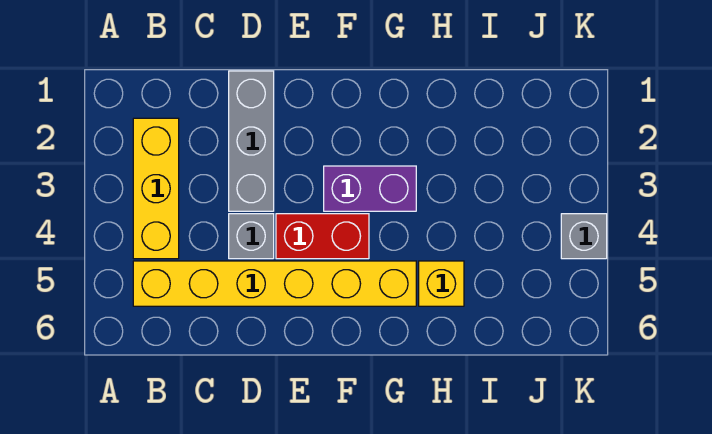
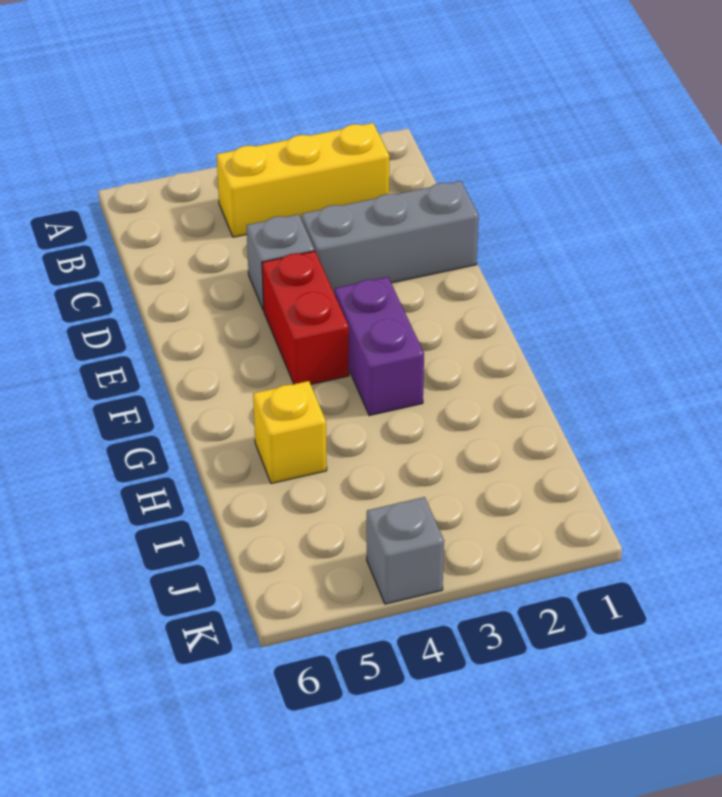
yellow 1x6 brick [133,261,416,306] -> none

